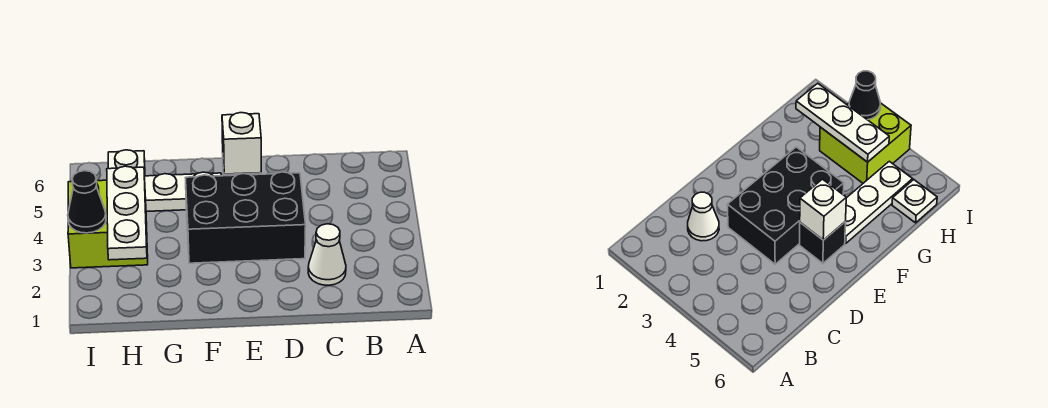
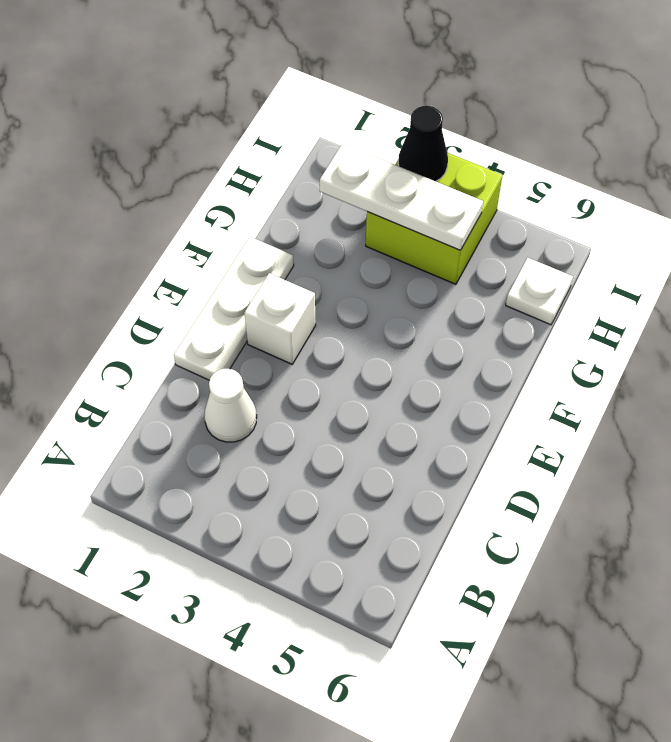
black 2x3 brick [186,172,306,263] -> none
black 1x1 brick [800,221,846,263] -> none
white 1x1 brick [222,113,261,174] -> white 1x1 brick moved to [245,273,316,364]
white 1x3 plate [145,172,221,211] -> white 1x3 plate moved to [174,237,294,380]

